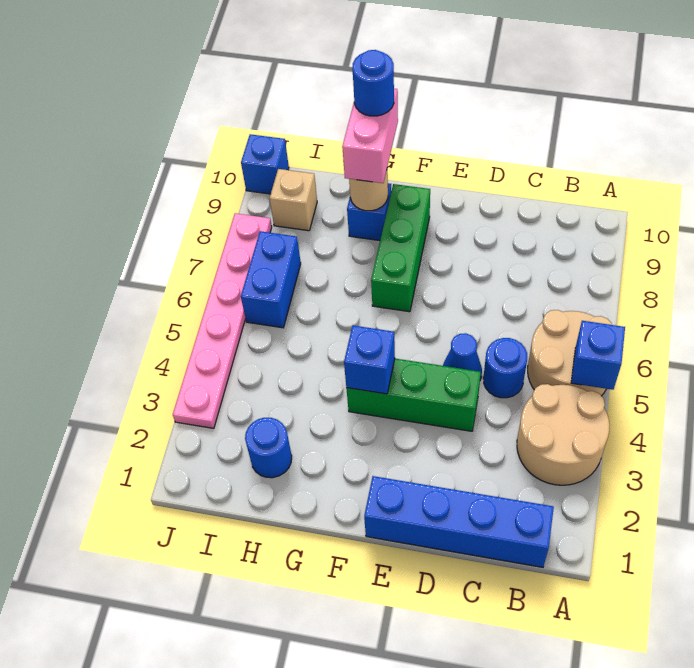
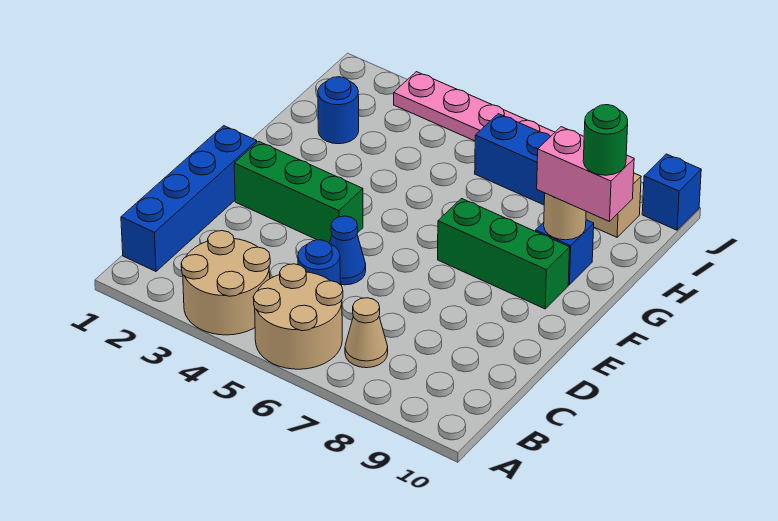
blue 1x1 brick [571,321,625,390] -> none
none -> tan 1x1 cone [345,298,388,368]
green 1x3 brick [346,359,481,431] -> green 1x3 brick turned to [234,141,363,243]
blue 1x1 brick [344,325,395,394] -> none
blue 1x1 round brick [352,50,394,116] -> green 1x1 round brick [583,105,628,175]

